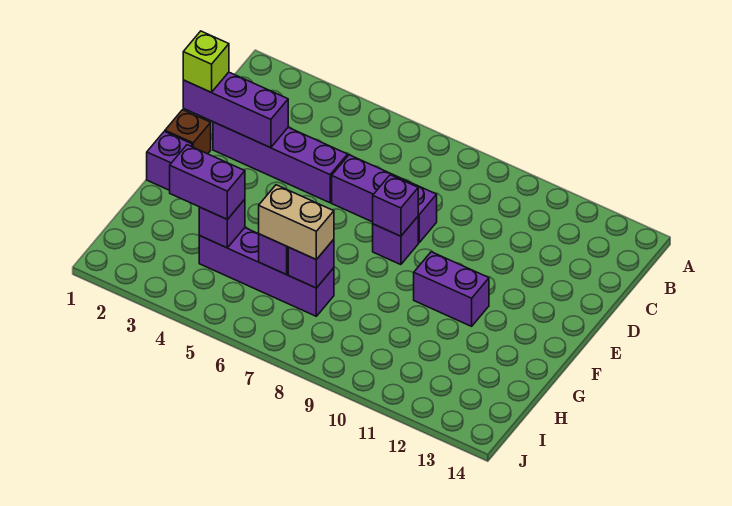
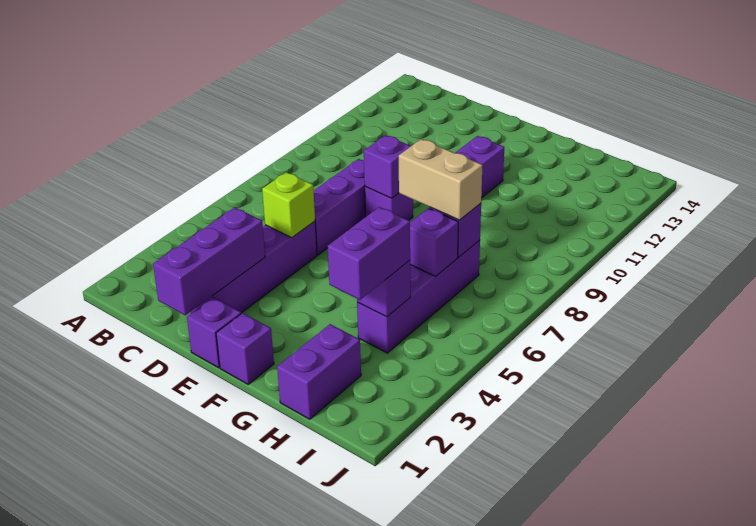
lime 1x1 brick [183,31,229,93] -> lime 1x1 brick moved to [262,172,315,238]
brown 1x1 brick [165,110,211,154] -> purple 1x1 brick [187,297,241,368]
none -> purple 1x2 brick [277,324,361,419]
tan 1x2 brick [259,185,334,260] -> tan 1x2 brick turned to [399,139,482,220]

